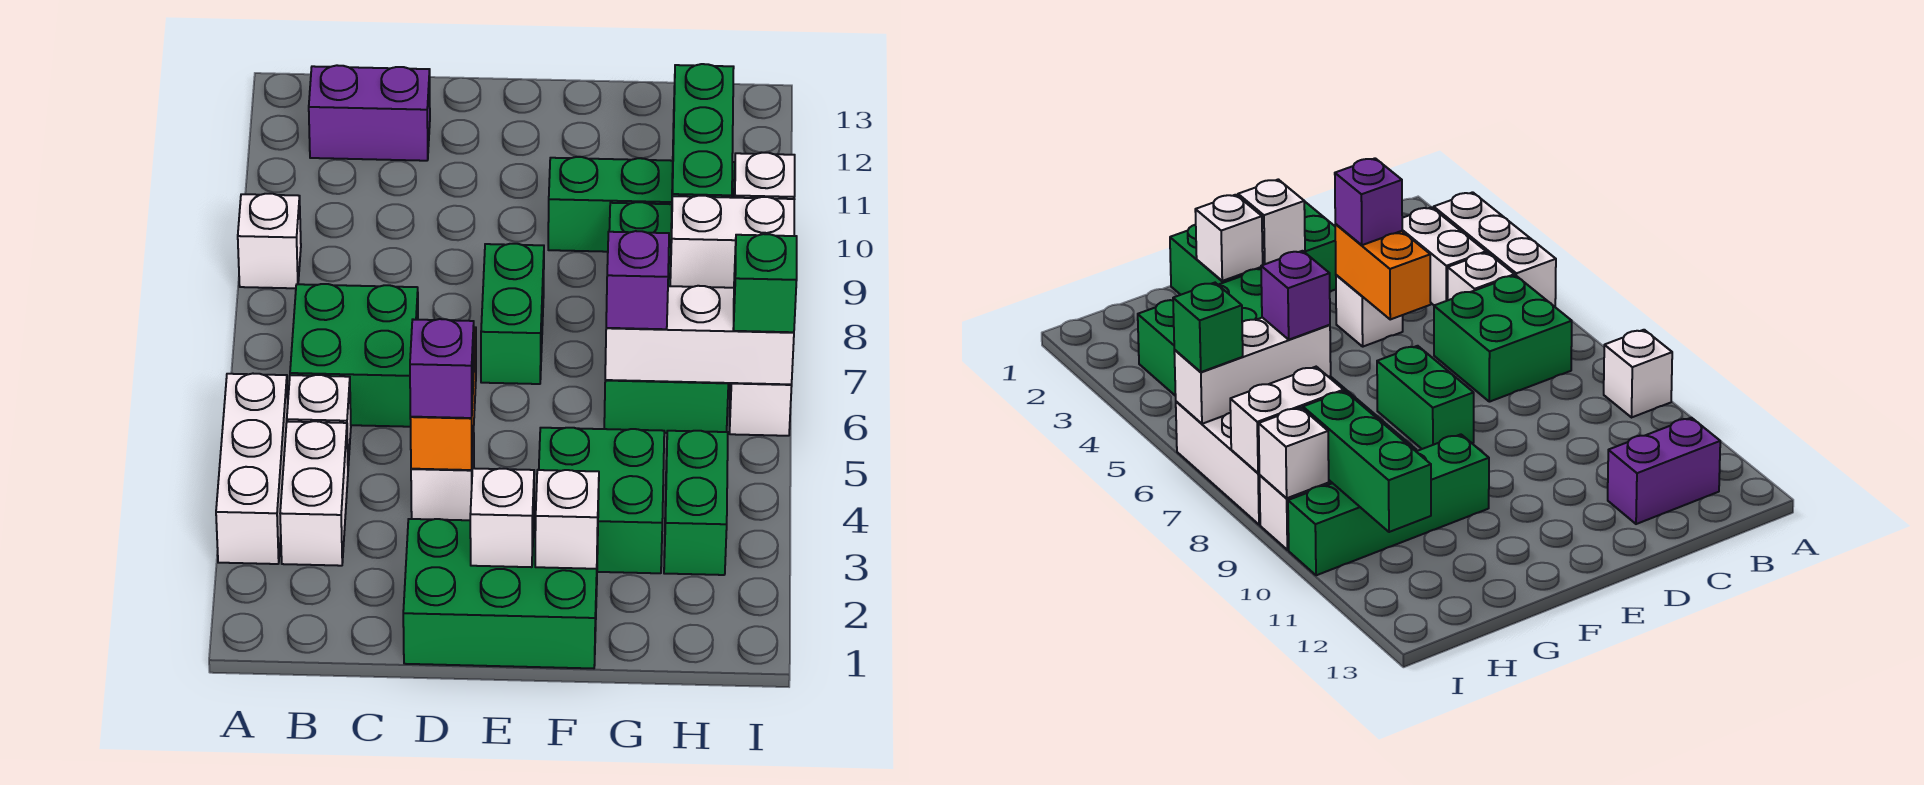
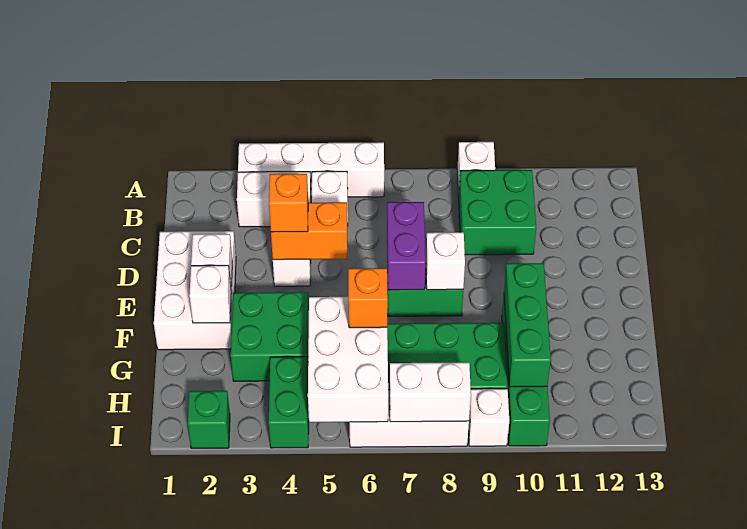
white 1x3 brick [216,374,288,564] -> white 1x4 brick [238,142,384,197]
green 2x2 brick [290,284,418,427] -> green 2x2 brick moved to [459,170,536,255]
purple 1x2 brick [309,65,430,161] -> purple 1x2 brick moved to [387,202,426,290]
green 2x3 brick [403,519,598,668] -> white 2x3 brick [154,231,236,350]
purple 1x1 brick [410,319,474,418] -> orange 1x1 brick [269,174,308,232]
white 1x3 brick [605,286,794,384] -> white 2x3 brick [308,297,388,422]
purple 1x1 brick [606,231,669,329] -> orange 1x1 brick [348,268,388,328]
green 1x2 brick [664,431,728,575] -> green 1x2 brick turned to [269,357,309,448]
white 1x2 brick [670,196,795,288] -> white 1x2 brick turned to [390,362,471,422]
green 1x3 brick [671,64,734,230] -> green 1x3 brick turned to [504,263,551,387]
green 1x1 brick [733,234,797,332] -> green 1x1 brick moved to [188,391,230,448]
white 1x1 brick [734,153,795,199] -> white 1x1 brick moved to [426,232,465,290]

